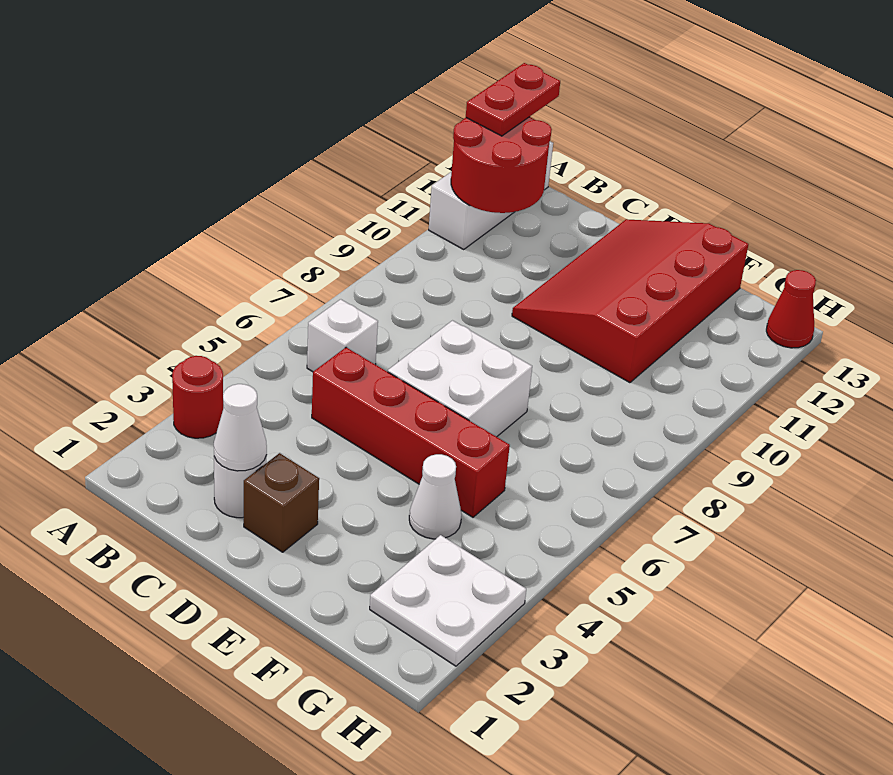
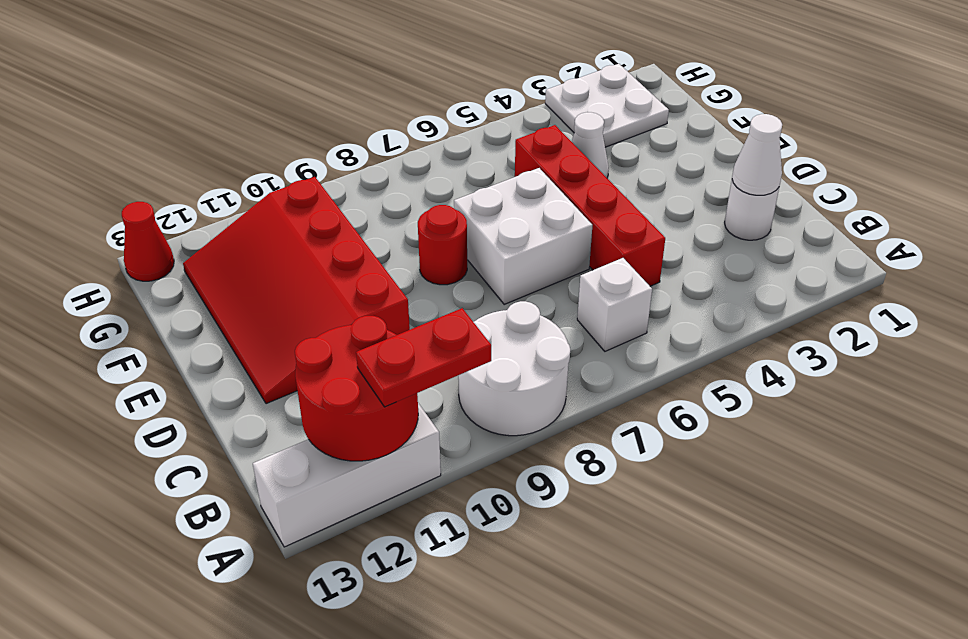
red 1x1 round brick [172,356,223,438] -> red 1x1 round brick moved to [418,205,467,285]
none -> white 2x2 round brick [458,301,570,436]
red 1x2 plate [466,63,560,136] -> red 1x2 plate moved to [356,308,491,407]
brown 1x1 brick [244,453,319,552] -> none
red 3x4 slope [512,219,749,383] -> red 3x4 slope turned to [183,177,410,404]

